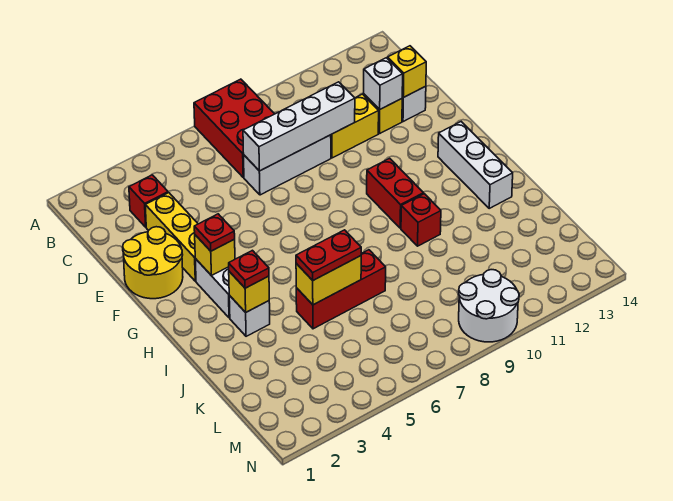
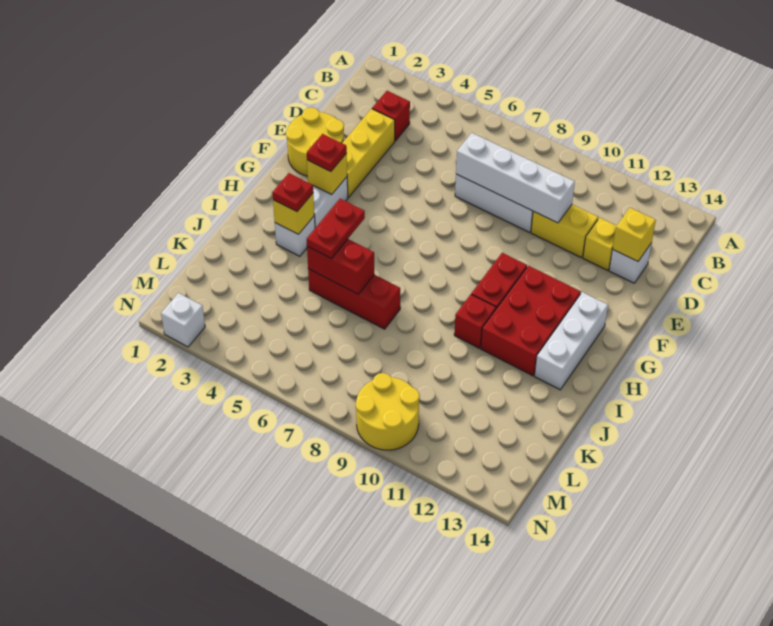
red 2x3 brick [194,79,274,177] -> red 2x3 brick moved to [481,266,581,376]
white 1x1 brick [364,58,403,109] -> white 1x1 brick moved to [161,293,205,347]
yellow 1x2 brick [296,256,361,305] -> red 1x2 brick [307,239,374,294]
red 1x2 plate [296,230,361,280] -> red 1x2 plate turned to [307,199,365,259]
white 2x2 round brick [459,270,519,342] -> yellow 2x2 round brick [356,373,420,450]

